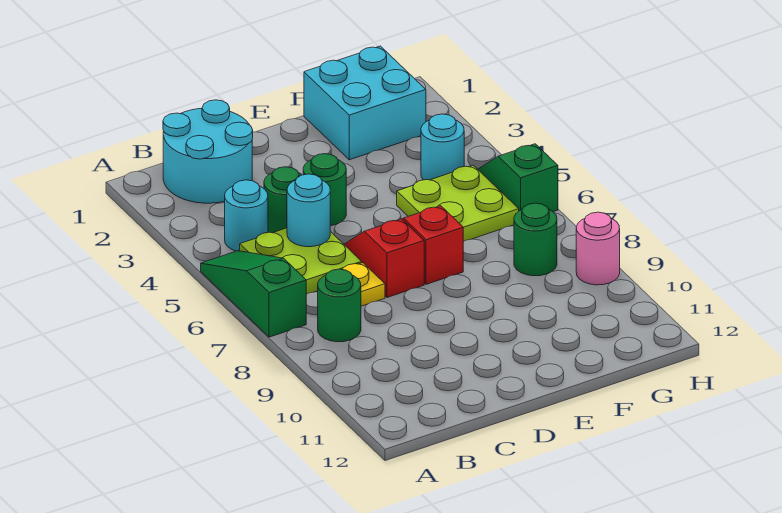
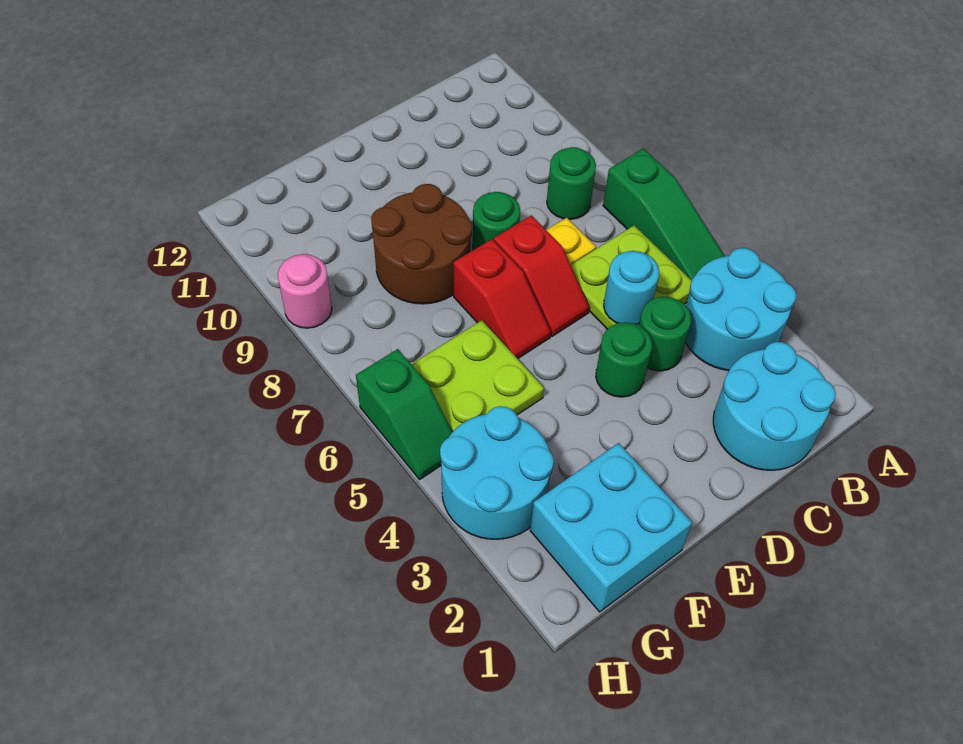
cyan 1x1 round brick [225,180,268,251] -> cyan 2x2 round brick [686,248,796,371]
none -> brown 2x2 round brick [371,184,472,304]
cyan 1x1 round brick [421,114,464,180] -> cyan 2x2 round brick [440,406,554,539]
green 1x1 round brick [514,203,557,276] -> green 1x1 round brick moved to [472,192,520,250]

